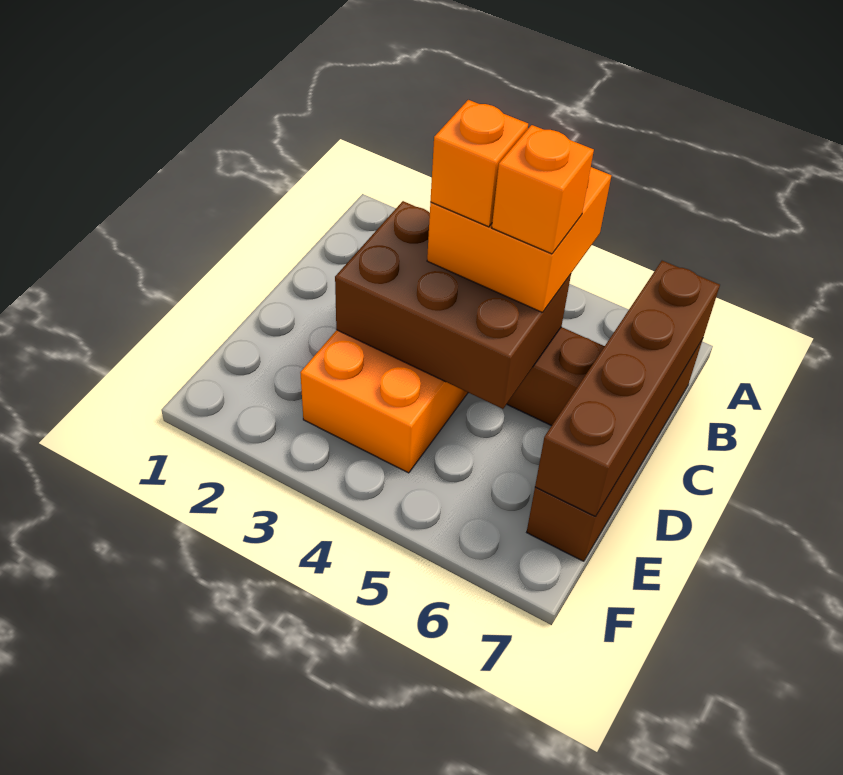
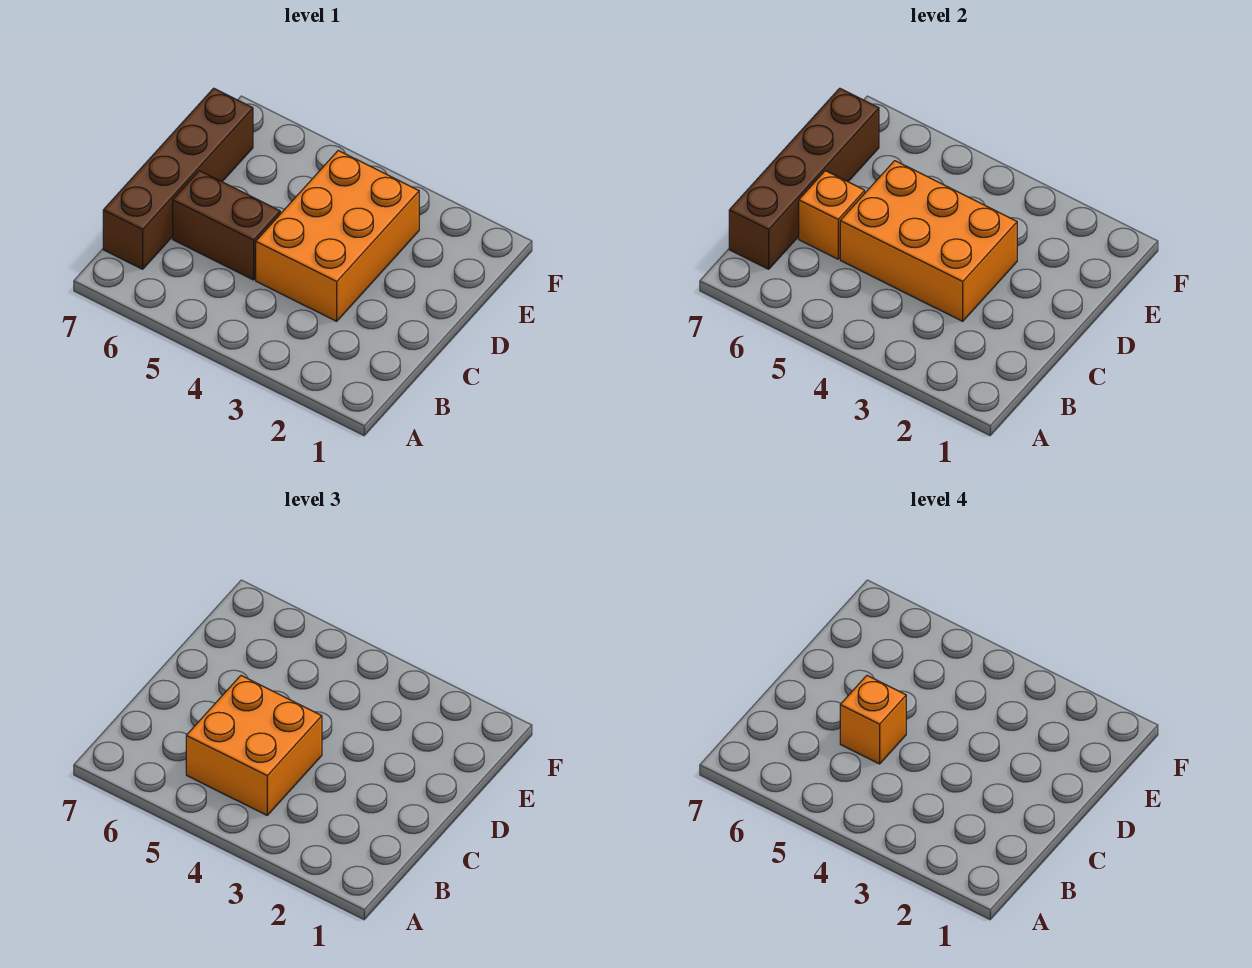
brown 2x3 brick [335,201,571,409] -> orange 2x3 brick [840,161,1017,321]
orange 1x1 brick [430,100,528,227] -> orange 1x1 brick moved to [799,171,865,259]

